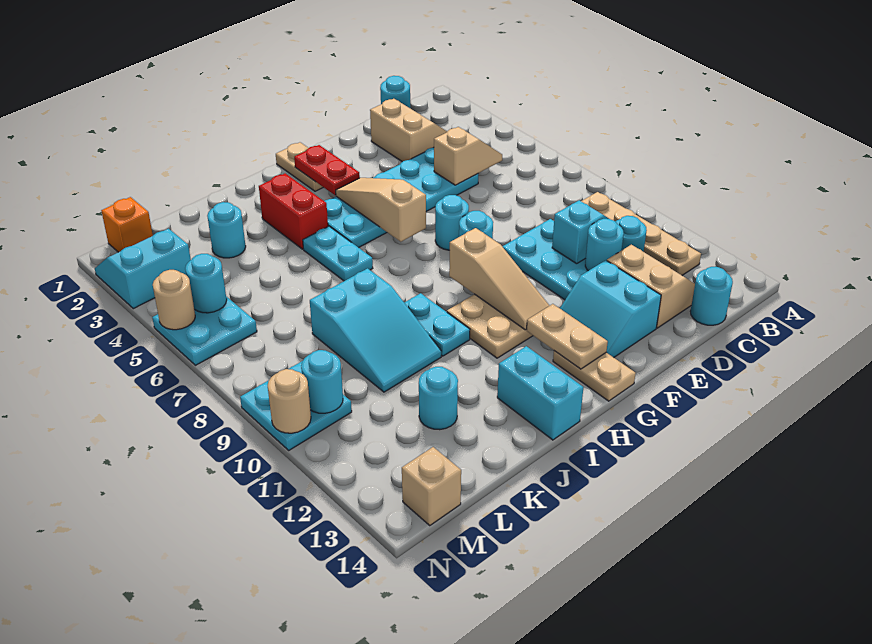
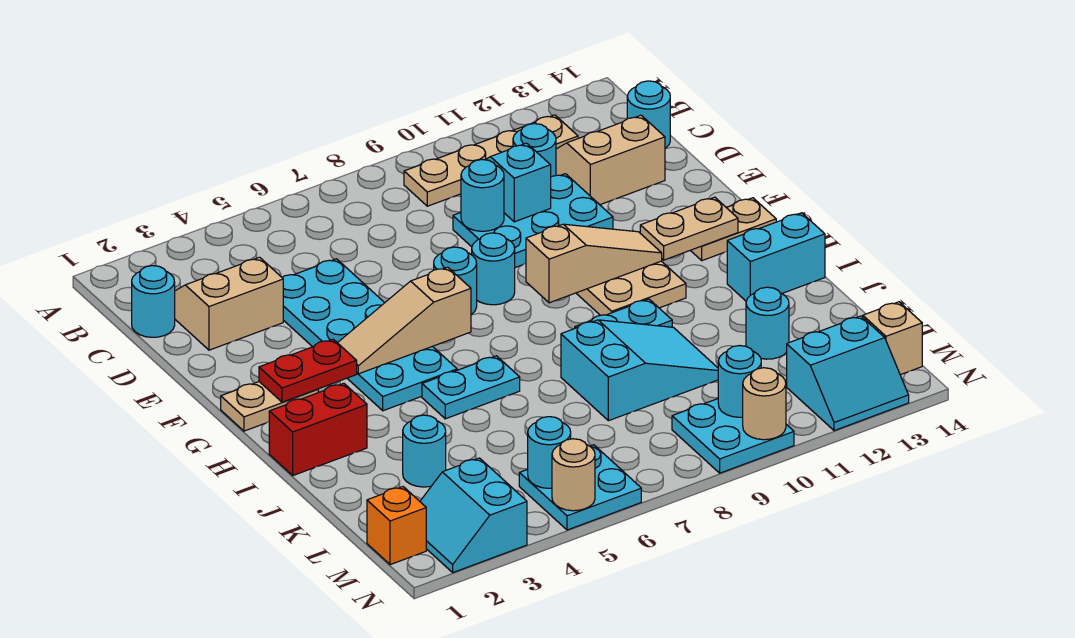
tan 1x2 slope [434,127,502,185] -> none
cyan 1x1 round brick [585,219,624,271] -> cyan 1x1 round brick moved to [461,160,504,231]
cyan 2x2 slope [560,260,661,357] -> cyan 2x2 slope moved to [787,316,909,431]
red 1x2 brick [259,173,328,249] -> red 1x2 brick moved to [269,383,367,475]

